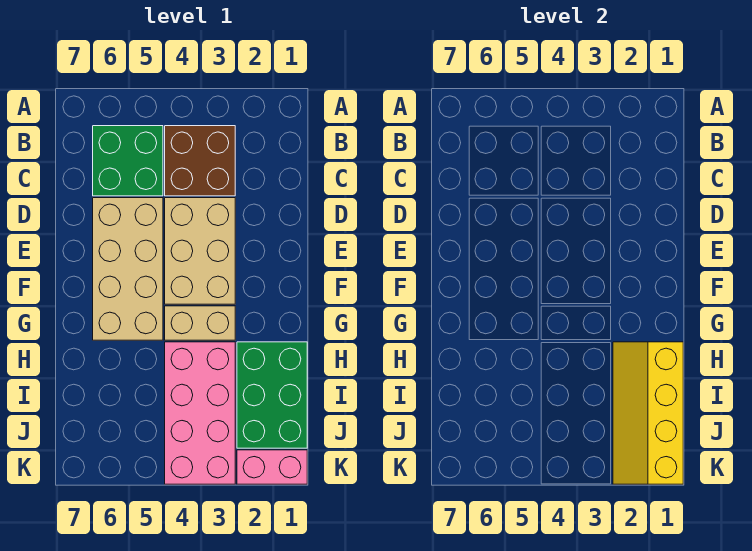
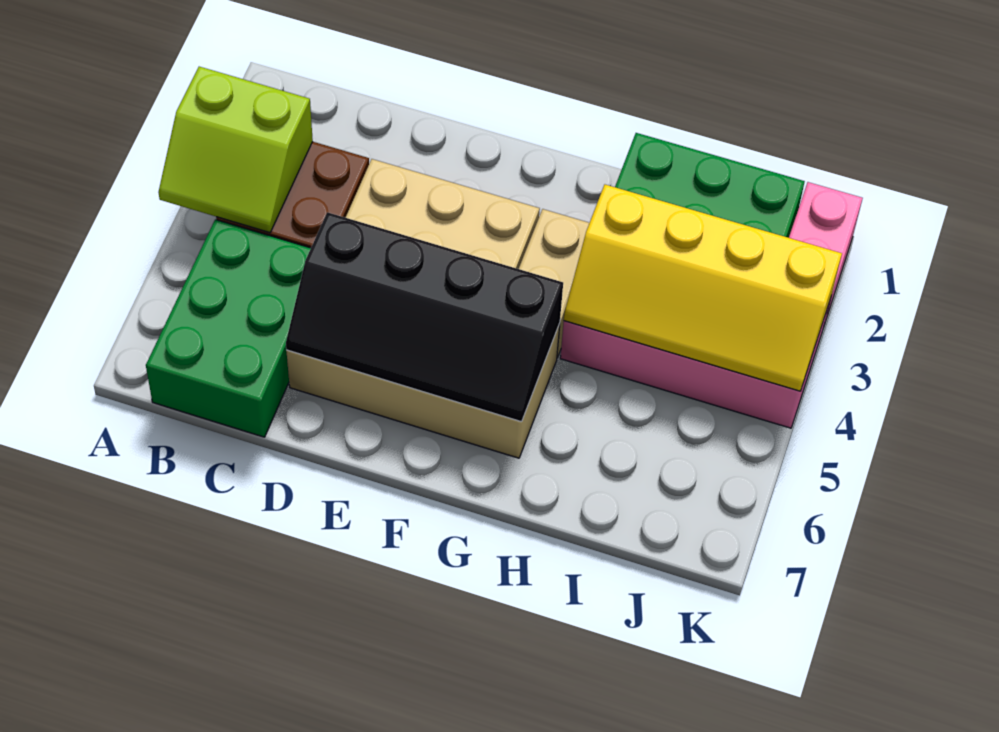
none -> lime 2x2 slope [158,67,313,233]
green 2x2 brick [93,126,163,196] -> green 2x3 brick [146,219,311,437]
none -> black 2x4 slope [286,212,563,422]
yellow 2x4 slope [613,342,683,484] -> yellow 2x4 slope moved to [564,185,842,391]

